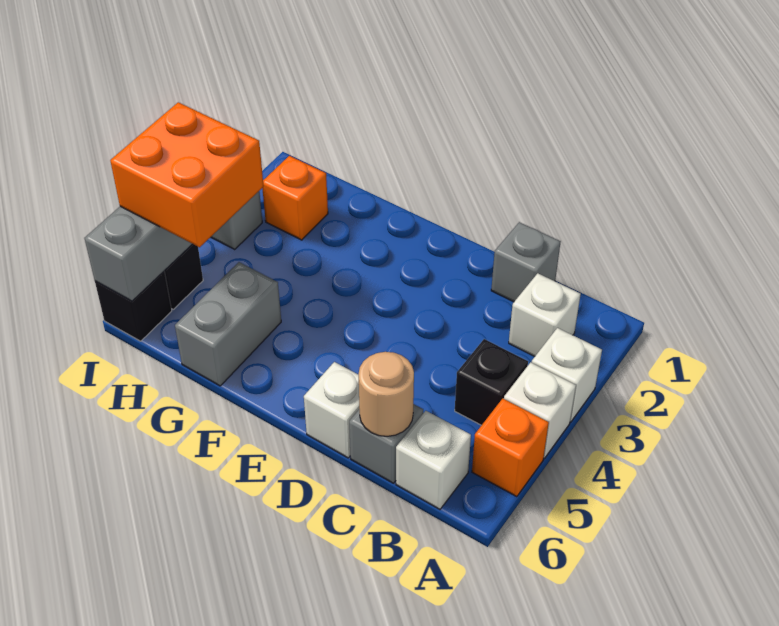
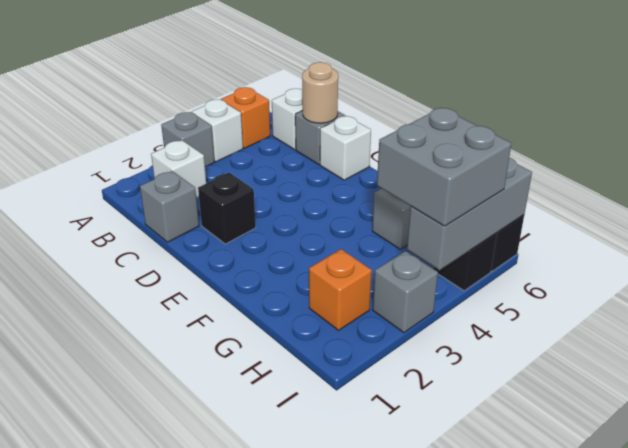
white 1x1 brick [531,328,602,422] -> grey 1x1 brick [161,112,214,166]
black 1x1 brick [455,339,528,425] -> black 1x1 brick moved to [198,173,256,244]
orange 2x2 brick [110,102,264,247] -> grey 2x2 brick [377,108,511,226]

